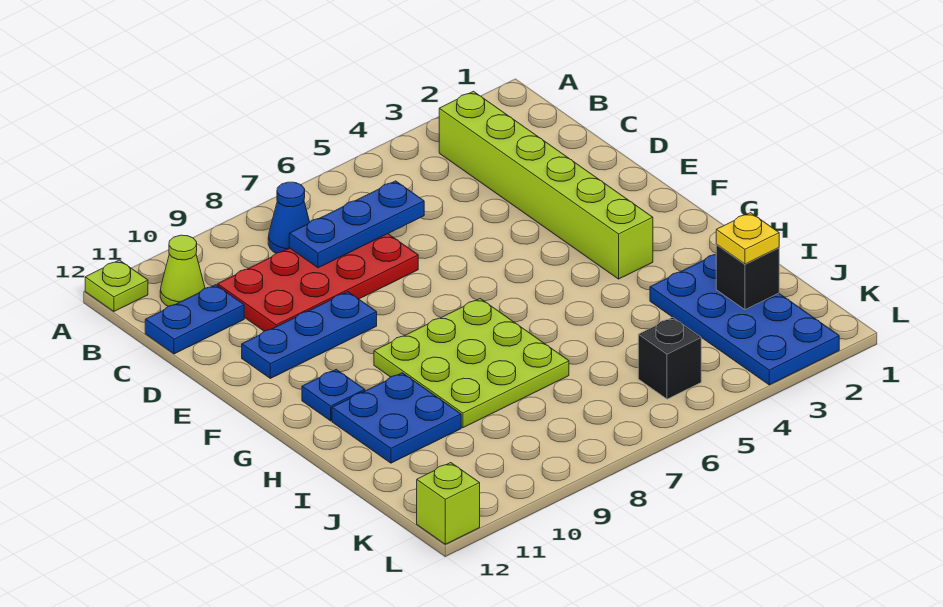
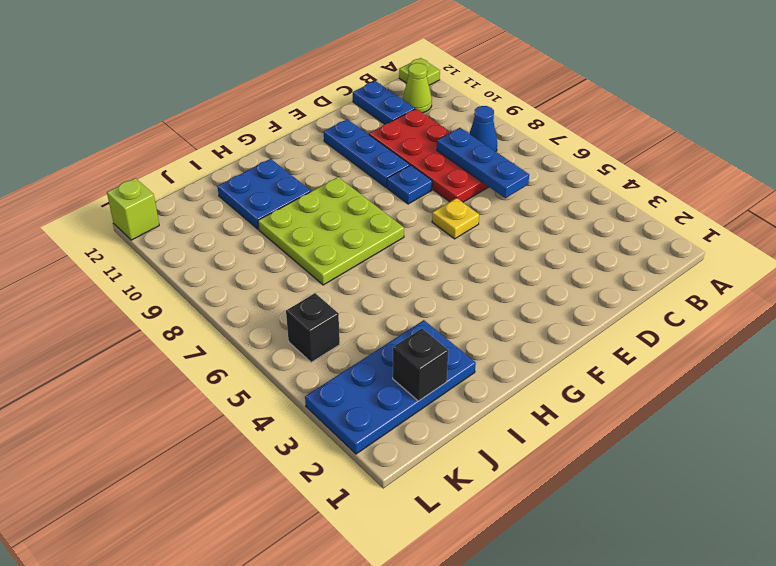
lime 1x6 brick [439,91,653,279] -> none
blue 1x1 plate [302,369,365,421] -> blue 1x1 plate moved to [387,165,432,204]
yellow 1x1 plate [716,213,779,264] -> yellow 1x1 plate moved to [432,198,479,239]

